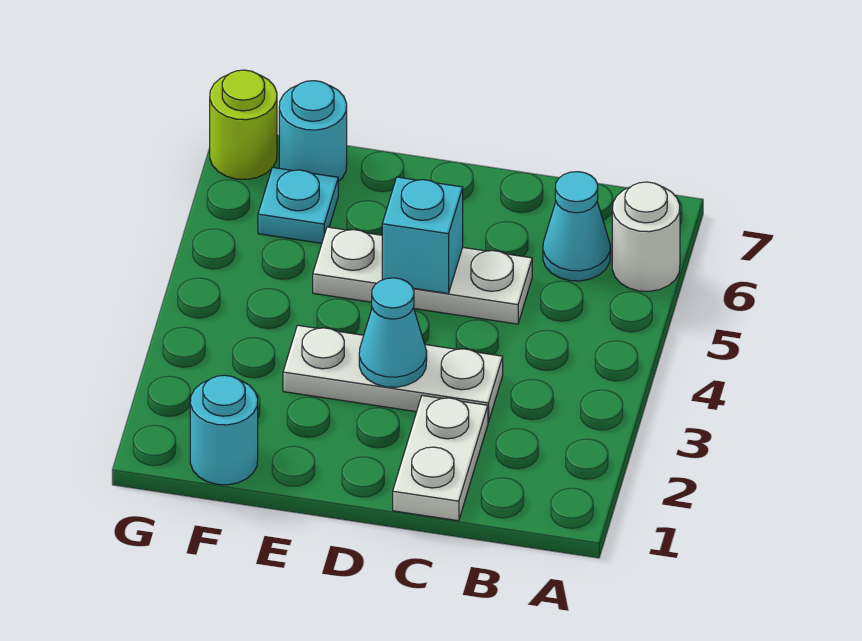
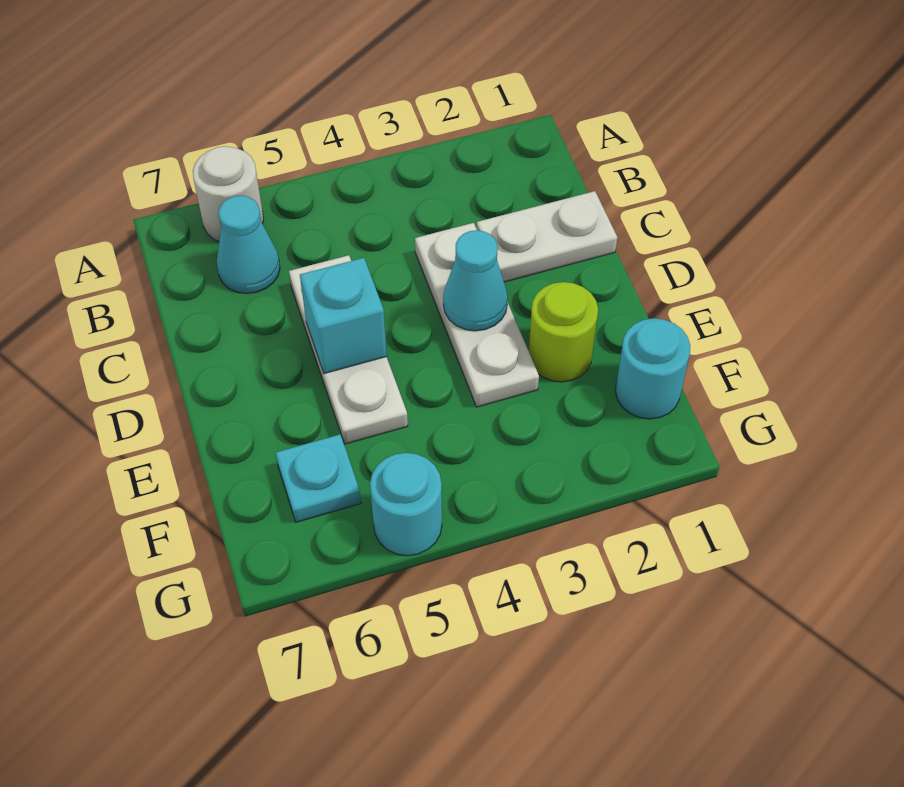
cyan 1x1 round brick [279,81,347,181] -> cyan 1x1 round brick moved to [370,453,442,556]
lime 1x1 round brick [210,70,277,179] -> lime 1x1 round brick moved to [528,282,598,382]

